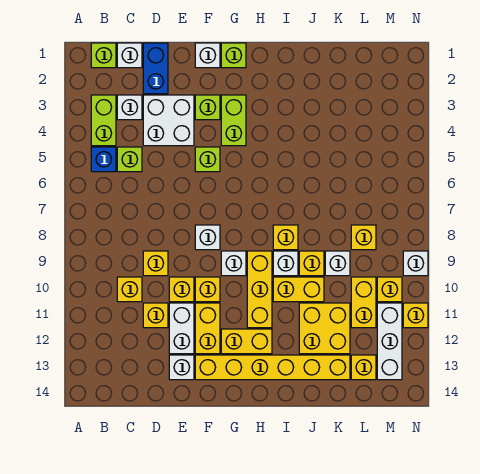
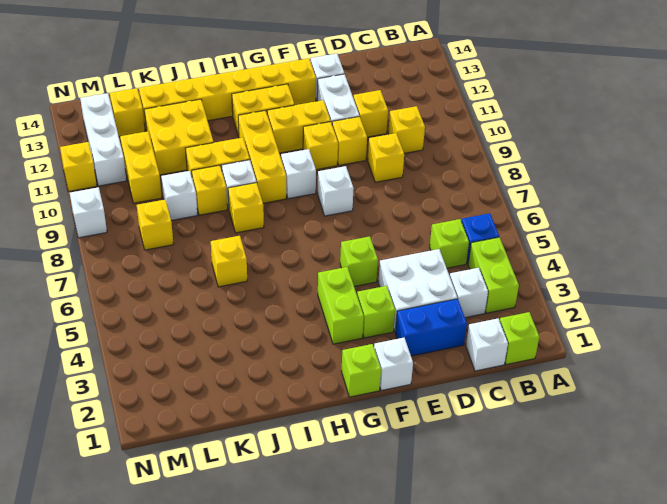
blue 1x2 brick [143,43,168,94] -> blue 1x2 brick turned to [395,299,467,356]
yellow 1x2 brick [195,303,220,354] -> yellow 1x2 brick turned to [267,100,331,153]
yellow 1x1 brick [377,277,402,302] -> yellow 1x1 brick moved to [211,236,247,287]

